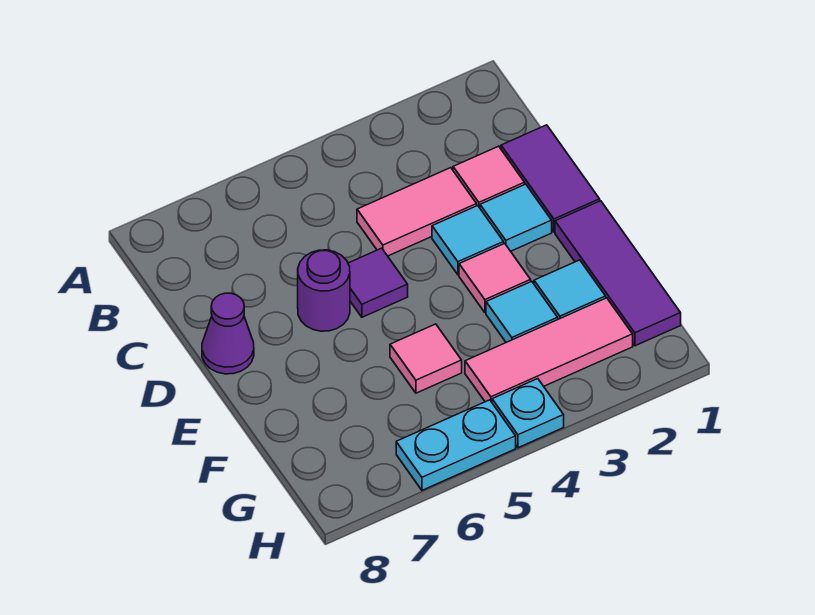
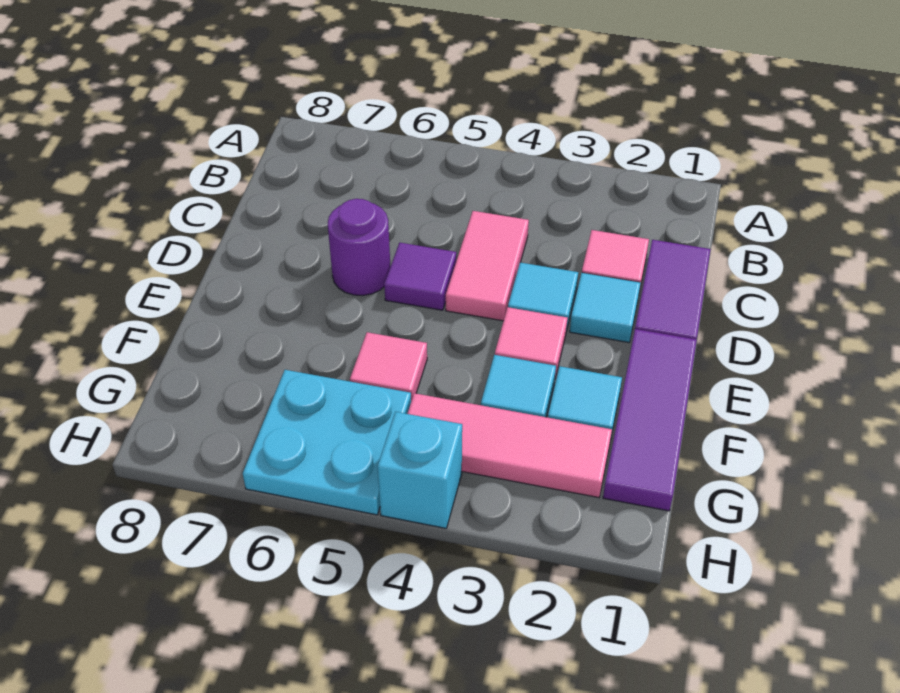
pink 1x2 tile [357,168,477,256] -> pink 1x2 tile turned to [446,211,529,321]
purple 1x1 cone [202,293,254,374] -> none
cyan 1x1 plate [492,379,564,448] -> cyan 1x1 brick [377,412,462,528]
cyan 1x2 plate [396,400,516,490] -> cyan 2x2 plate [243,370,411,515]

